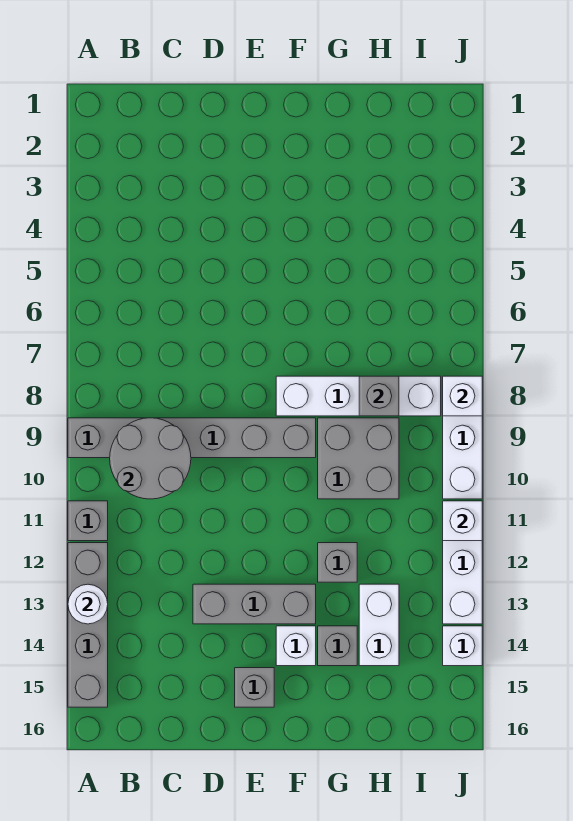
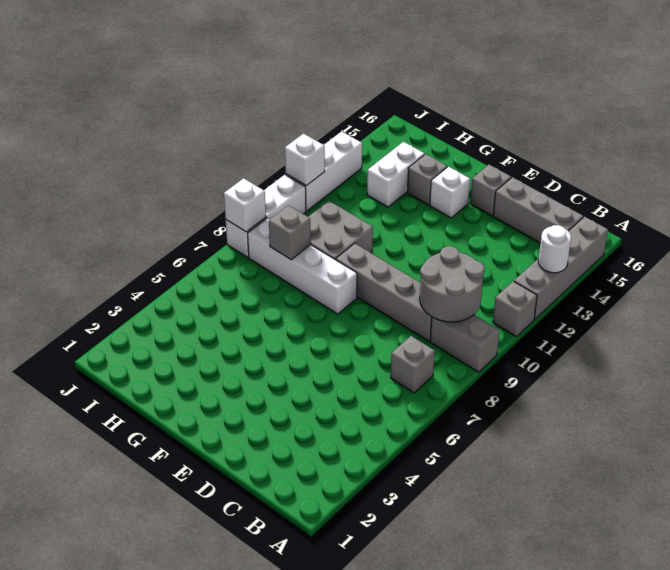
grey 1x3 brick [193,584,316,624] -> grey 1x3 brick moved to [493,177,583,243]
grey 1x1 brick [318,543,357,582] -> grey 1x1 brick moved to [391,336,435,393]
white 1x1 brick [443,626,482,666] -> none

